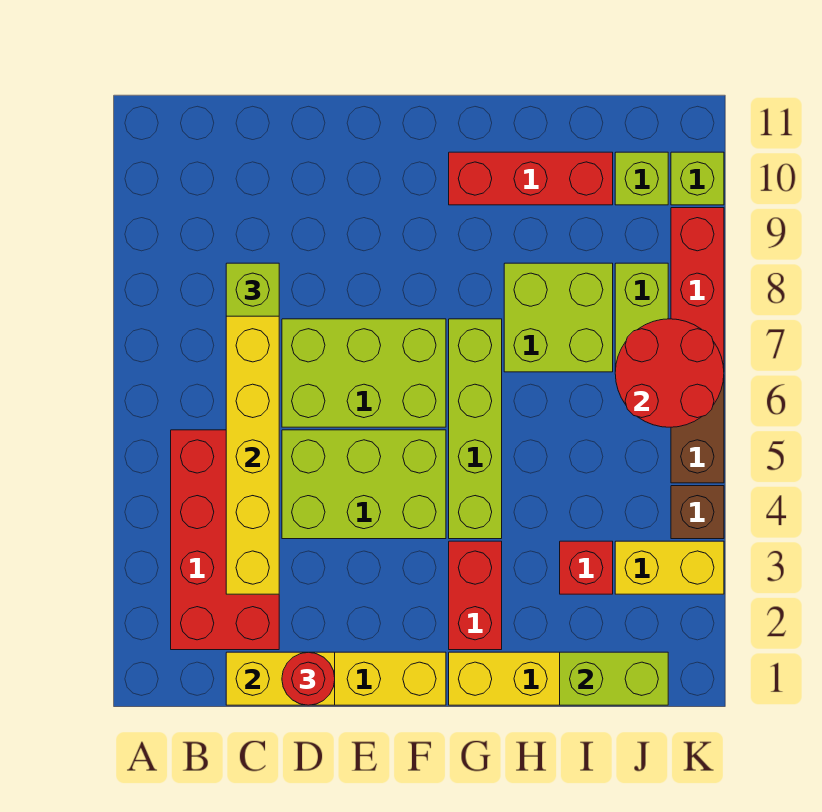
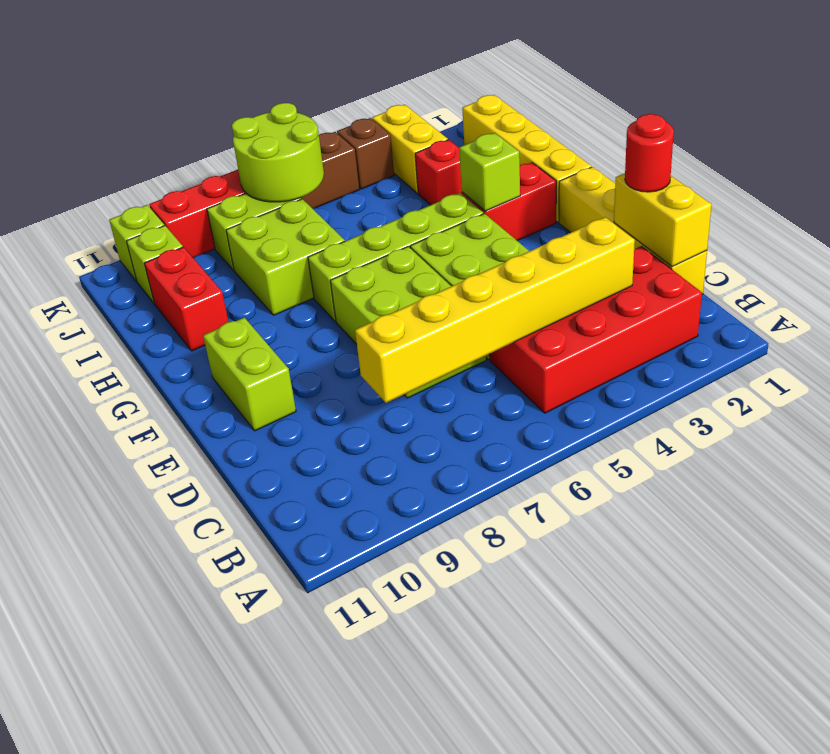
lime 1x1 brick [226,263,279,316] -> lime 1x1 brick moved to [459,133,520,211]
red 1x3 brick [449,152,613,205] -> red 1x2 brick [144,247,228,351]
lime 1x2 brick [560,652,668,705] -> lime 1x2 brick moved to [203,317,296,431]
red 2x2 round brick [615,319,724,427] -> lime 2x2 round brick [232,103,324,202]

